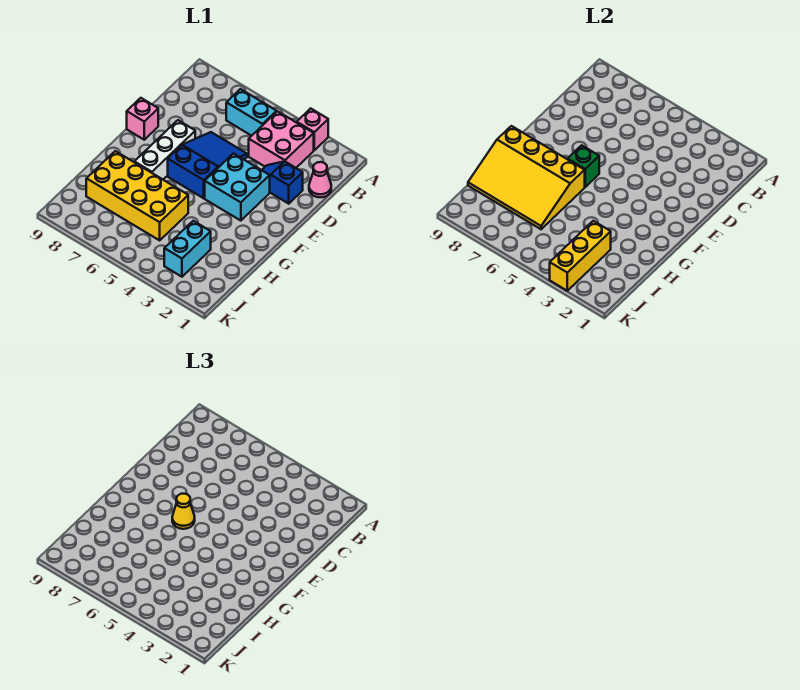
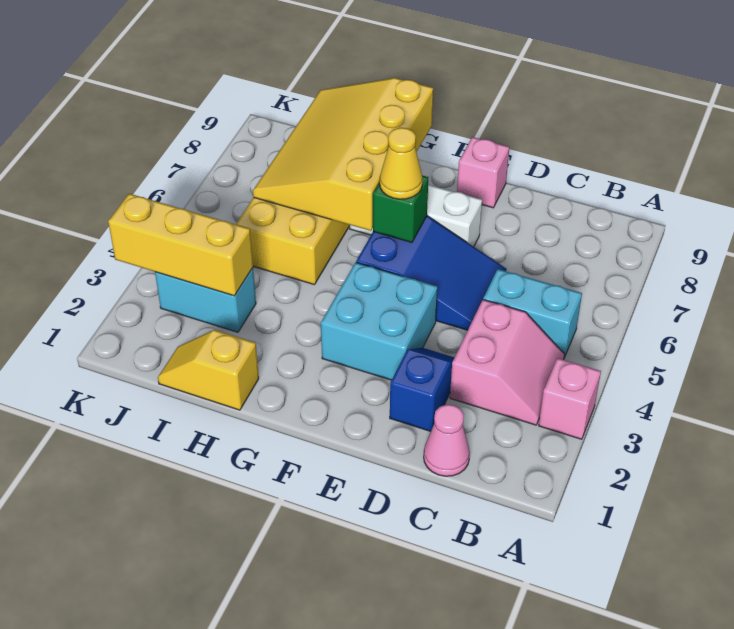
pink 2x2 brick [249,111,314,168] -> pink 2x2 slope [450,300,564,425]
cyan 1x2 brick [226,89,277,136] -> cyan 1x2 brick turned to [483,269,582,358]
none -> yellow 1x2 slope [158,330,259,410]

